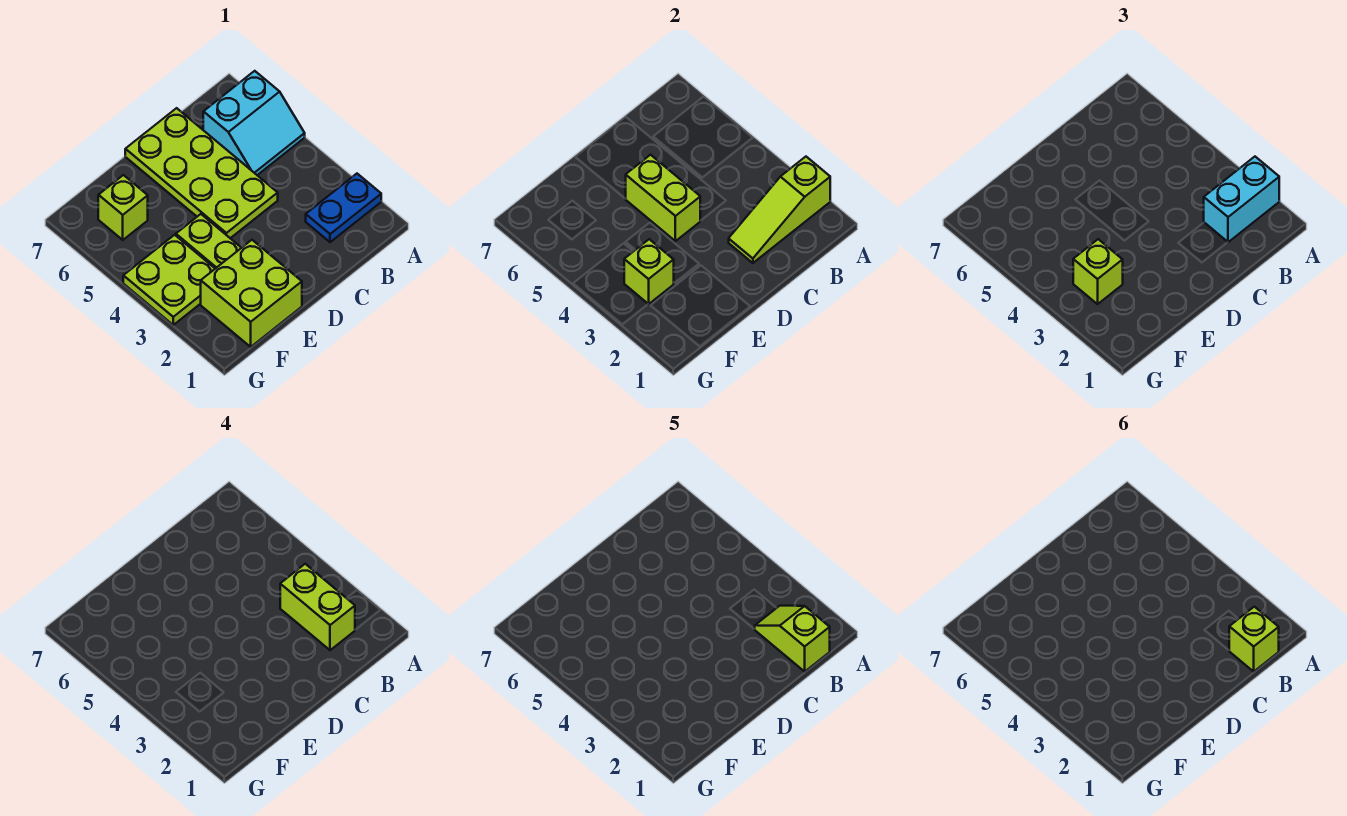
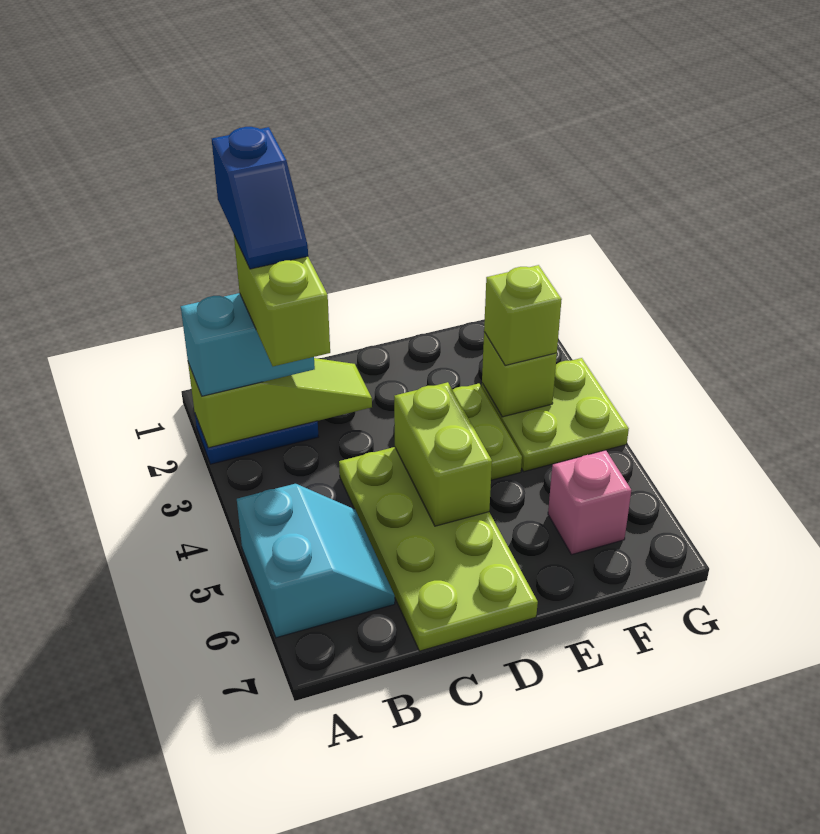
cyan 2x2 slope [203,71,305,175] -> cyan 2x2 slope turned to [237,484,395,638]
lime 1x2 slope [755,606,830,671] -> blue 1x2 slope [212,127,308,269]
lime 1x1 brick [1229,607,1279,671] -> none
lime 2x2 brick [201,240,302,347] -> none
lime 1x1 brick [98,175,148,240] -> pink 1x1 brick [548,450,631,555]

